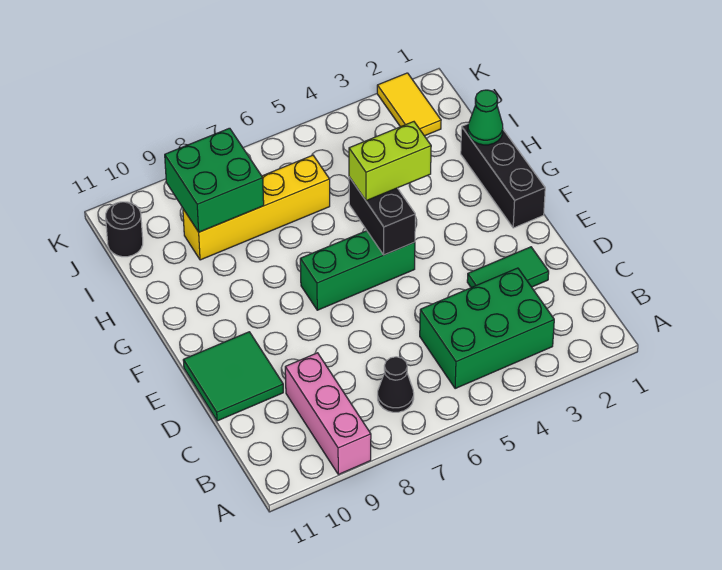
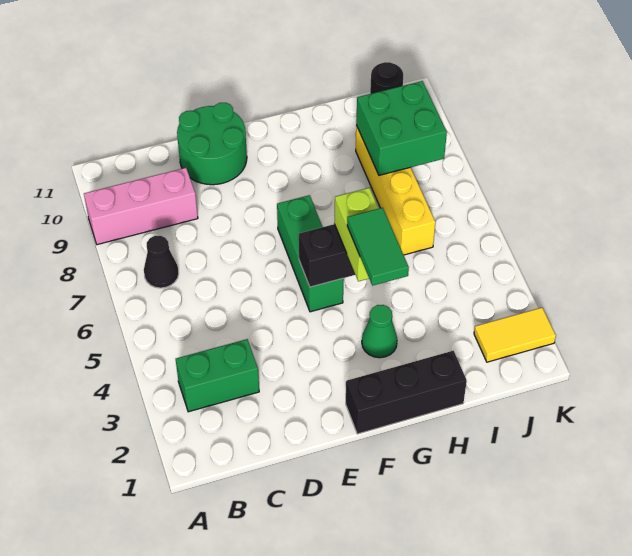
green 2x3 brick [420,268,554,389] -> green 1x2 brick [176,339,259,412]
green 1x2 tile [467,247,549,288] -> green 1x2 tile moved to [347,208,409,286]
green 2x2 tile [183,332,283,421] -> green 2x2 round brick [177,103,247,185]
green 1x1 cone [468,90,503,145] -> green 1x1 cone moved to [362,305,397,358]

